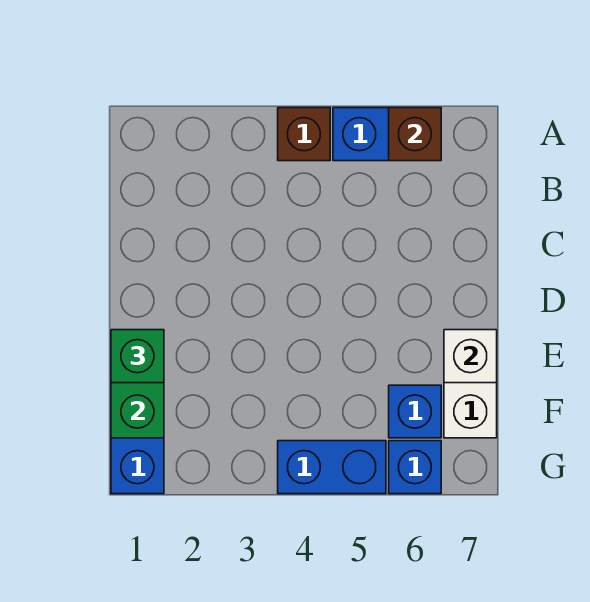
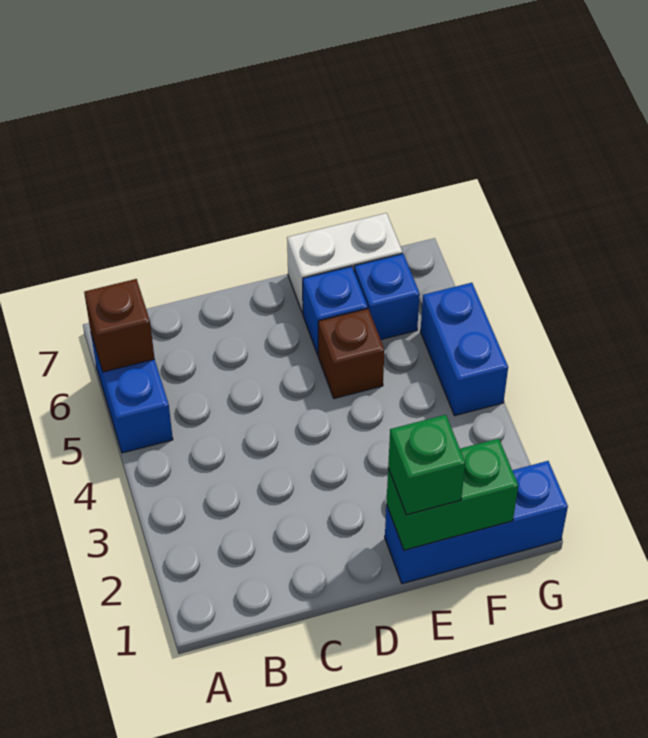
brown 1x1 brick [278,108,330,161] -> brown 1x1 brick moved to [318,309,384,398]
white 1x1 brick [444,330,497,383] -> none
blue 1x1 brick [389,441,441,494] -> blue 1x1 brick moved to [303,266,368,355]

